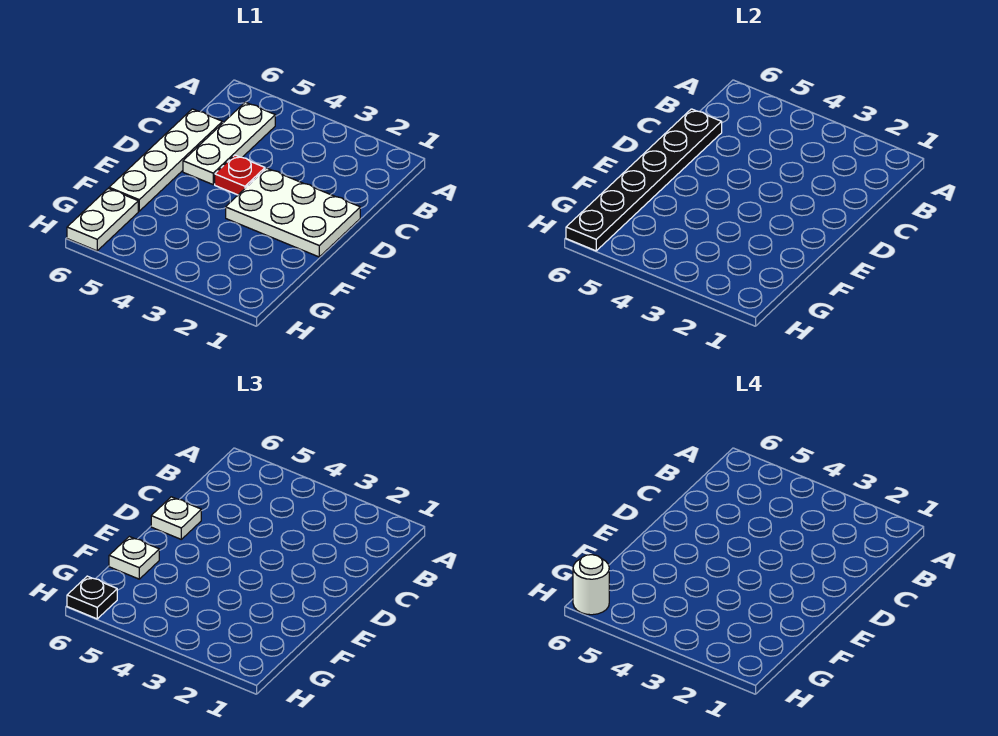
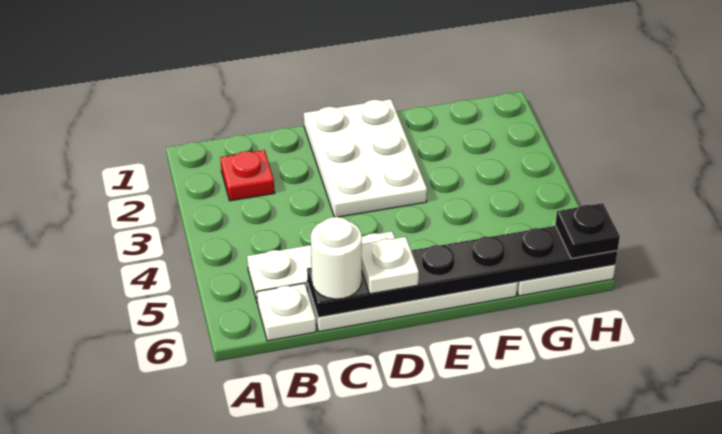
red 1x1 plate [215,155,265,195] -> red 1x1 plate moved to [220,150,275,201]
white 1x1 plate [109,537,159,579] -> white 1x1 plate moved to [257,283,316,341]
white 1x1 round brick [573,555,609,615] -> white 1x1 round brick moved to [311,217,362,299]

